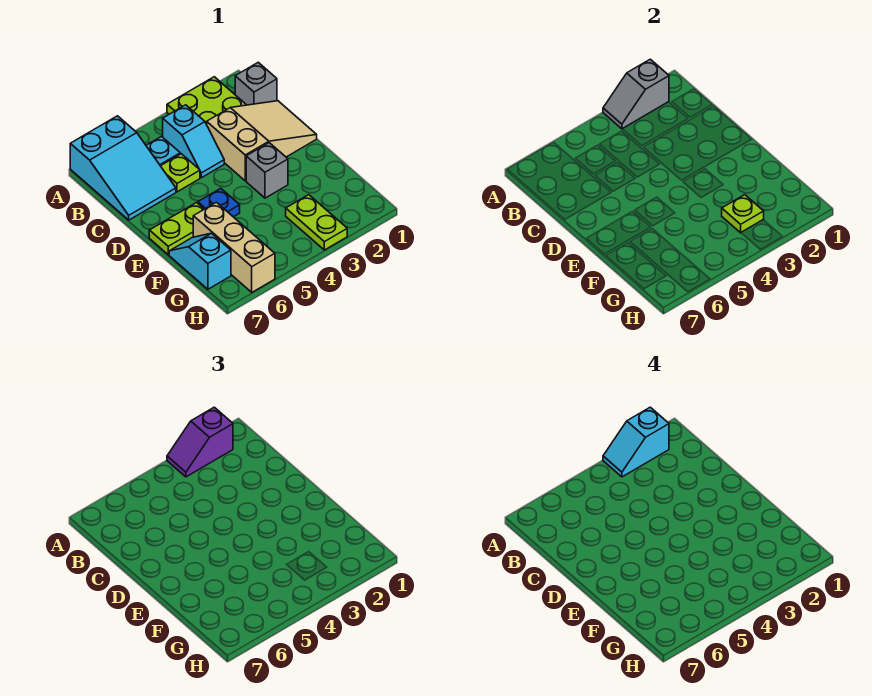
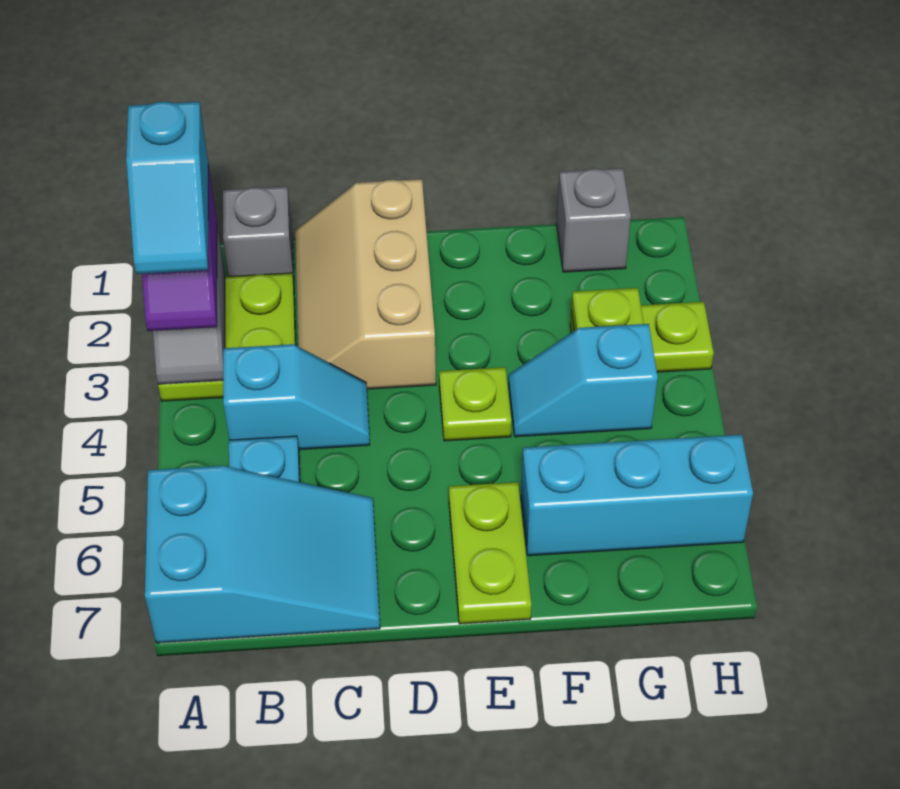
tan 2x3 slope [207,101,317,181] -> tan 2x3 slope turned to [295,179,436,389]
lime 1x1 plate [161,154,200,192] -> lime 1x1 plate moved to [439,367,511,441]
grey 1x1 brick [246,143,288,198] -> grey 1x1 brick moved to [557,168,631,272]
blue 1x1 plate [198,188,240,217] -> none
tan 1x3 brick [193,202,275,292] -> cyan 1x3 brick [521,435,753,556]
cyan 1x2 slope [169,233,231,289] -> cyan 1x2 slope moved to [509,324,658,437]

